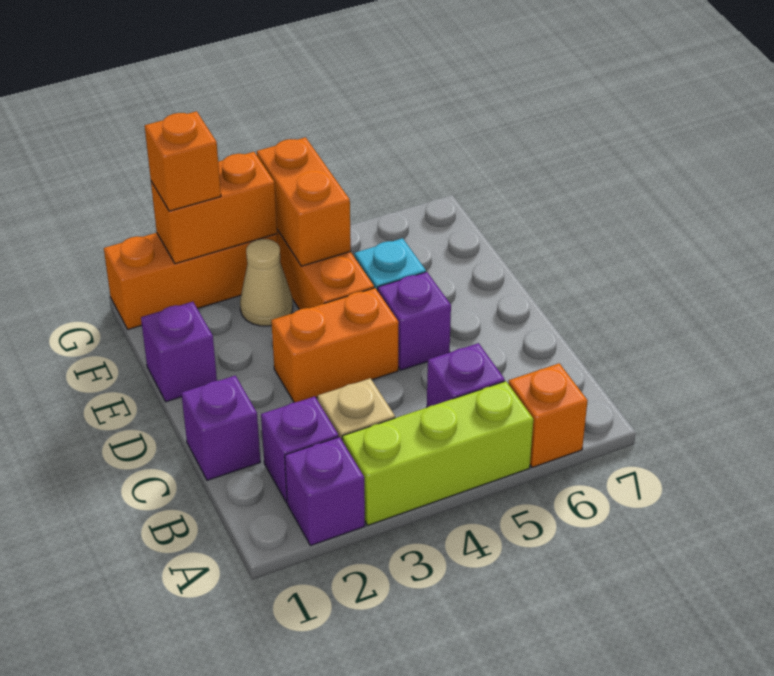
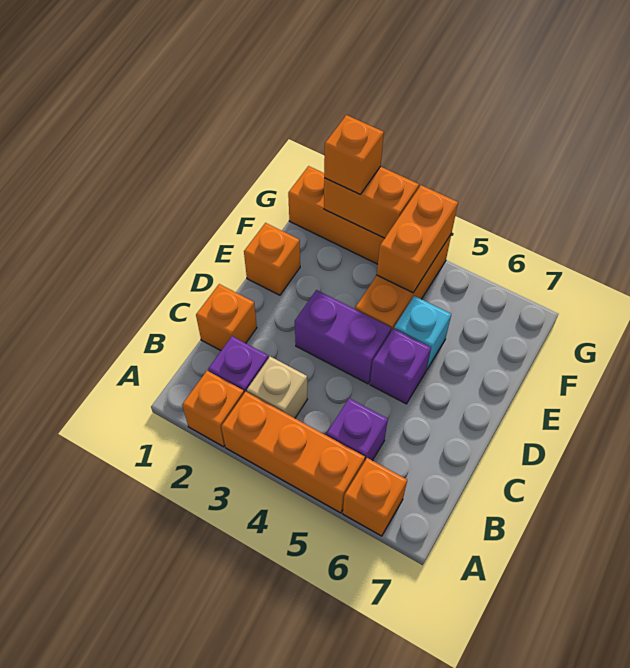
purple 1x1 brick [285,437,365,546] -> orange 1x1 brick [182,371,244,447]
lime 1x3 brick [342,381,533,525] -> orange 1x3 brick [221,392,365,513]
purple 1x1 brick [181,376,260,480] -> orange 1x1 brick [196,284,257,351]
orange 1x2 brick [271,288,399,402] -> purple 1x2 brick [295,290,391,384]
purple 1x1 brick [141,302,217,402] -> orange 1x1 brick [244,223,300,295]
tan 1x1 cone [240,239,293,326] -> none

